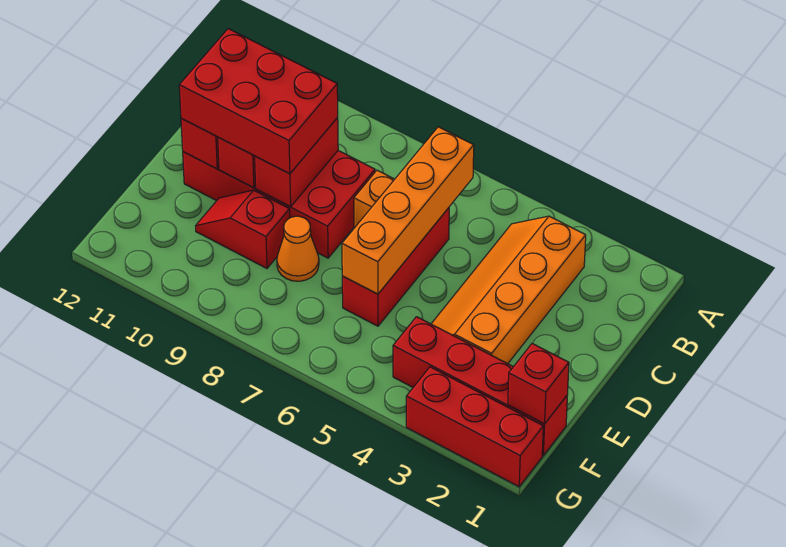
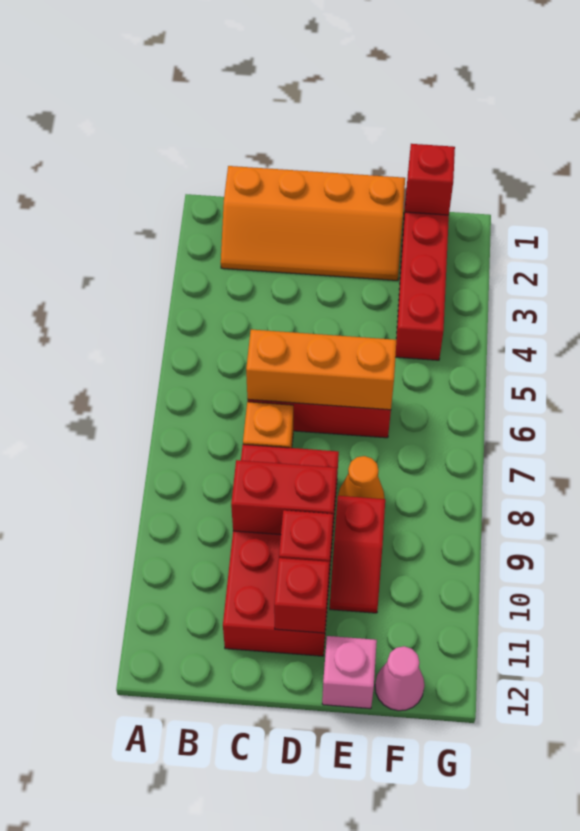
orange 2x4 slope [431,216,586,364] -> orange 2x4 slope moved to [221,166,405,280]
orange 1x4 brick [342,127,474,294] -> orange 1x3 brick [246,330,396,410]
red 2x3 brick [179,29,338,174] -> none
none -> pink 1x1 brick [322,636,377,709]
none -> pink 1x1 cone [375,646,424,711]
red 1x3 brick [406,367,543,487] -> none

